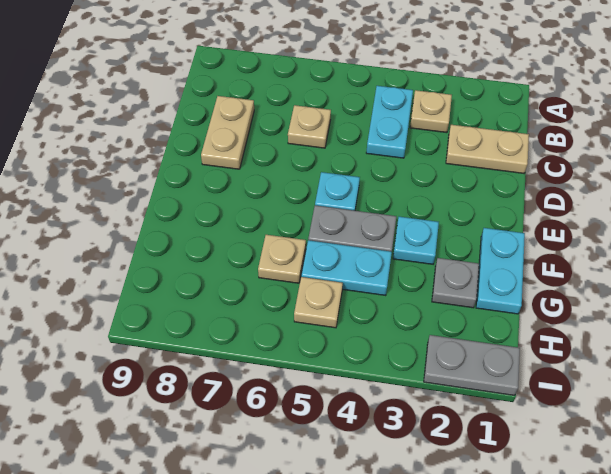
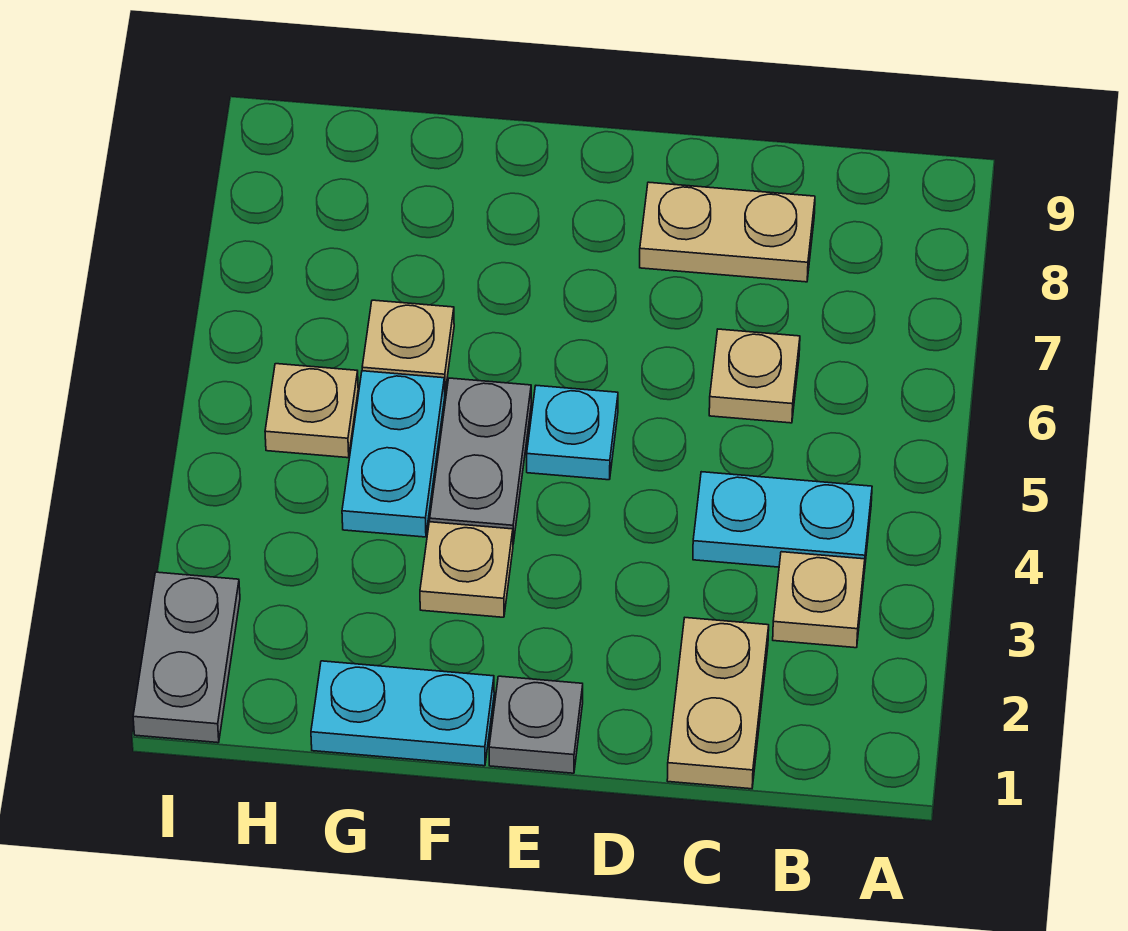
cyan 1x1 plate [393,217,439,264] -> tan 1x1 plate [420,522,513,617]
grey 1x1 plate [432,258,479,308] -> grey 1x1 plate moved to [489,676,583,773]

